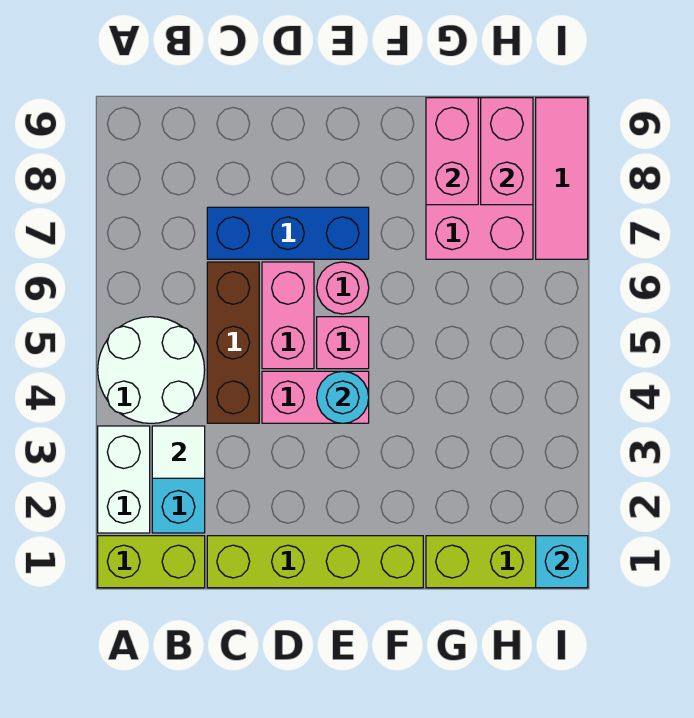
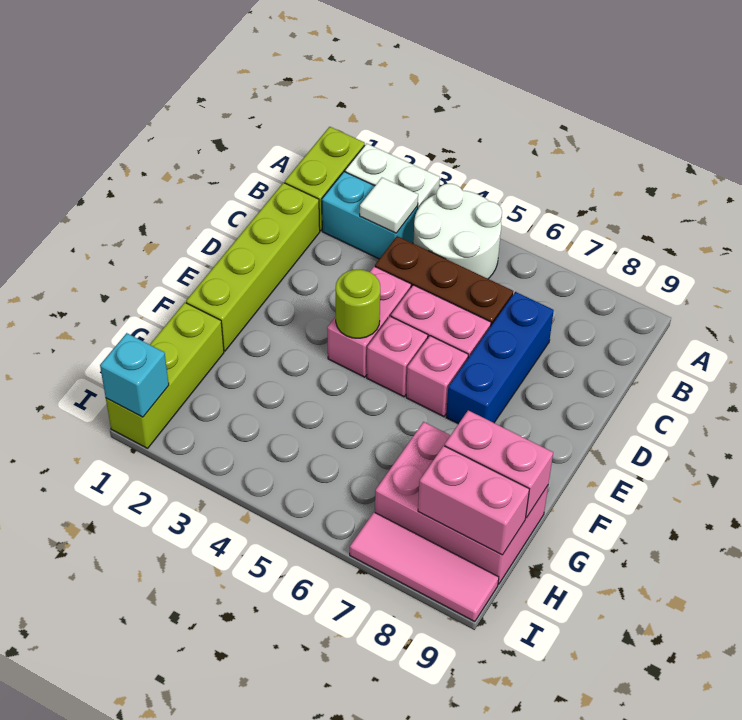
cyan 1x1 round brick [317,371,369,423] -> lime 1x1 round brick [336,269,380,338]
pink 1x1 round brick [317,262,369,314] -> pink 1x1 brick [406,336,468,417]

